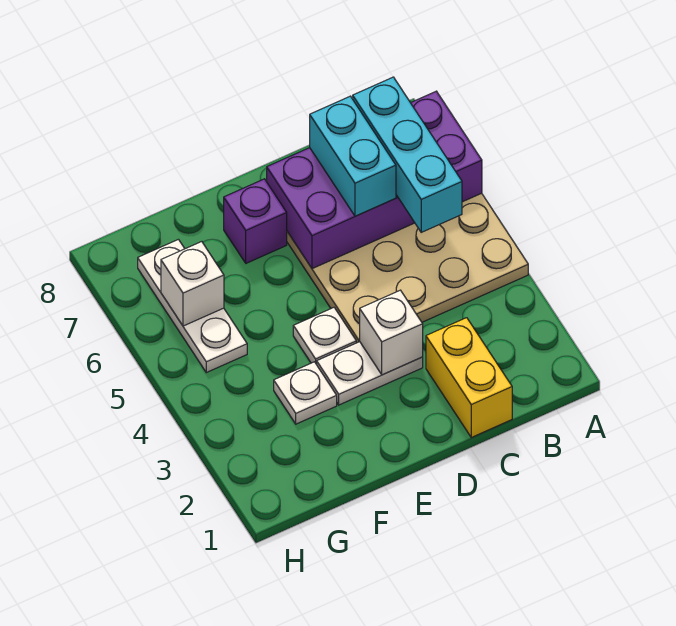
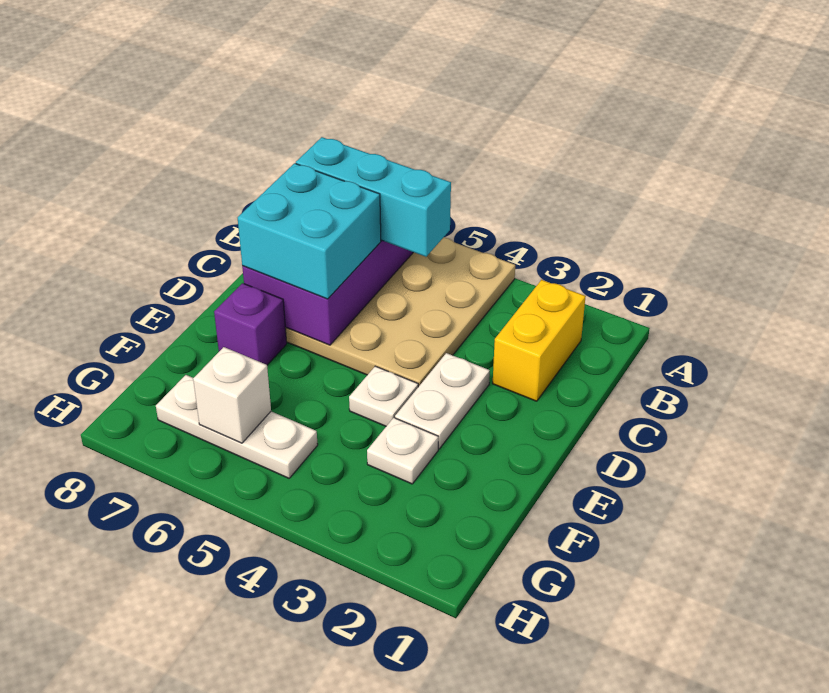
yellow 1x2 brick [426,318,512,437] -> yellow 1x2 brick turned to [493,280,586,401]
cyan 1x2 brick [310,96,396,216] -> cyan 2x2 brick [238,163,381,299]
white 1x1 brick [360,290,423,375] -> none

